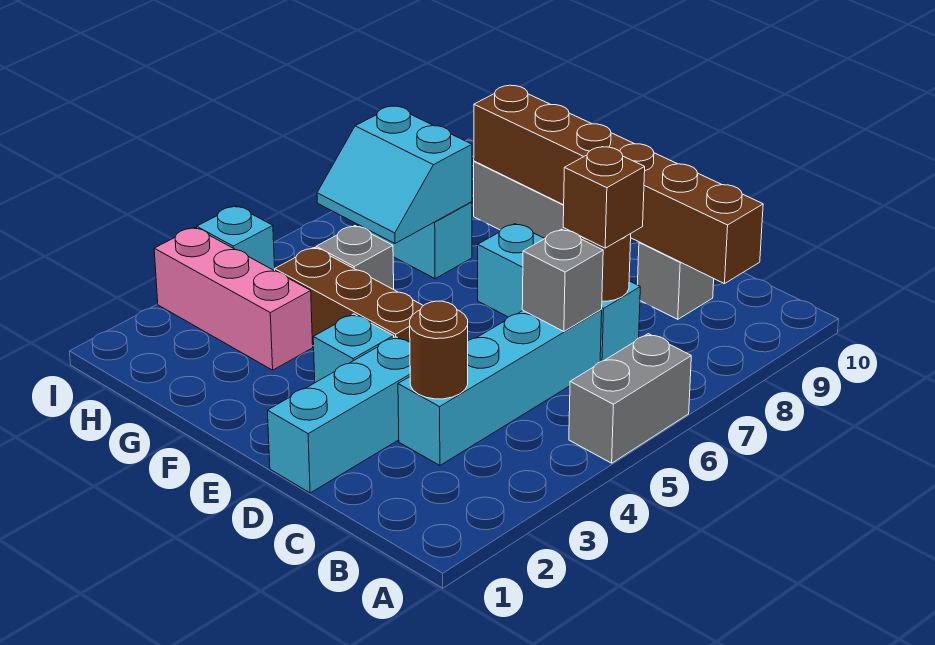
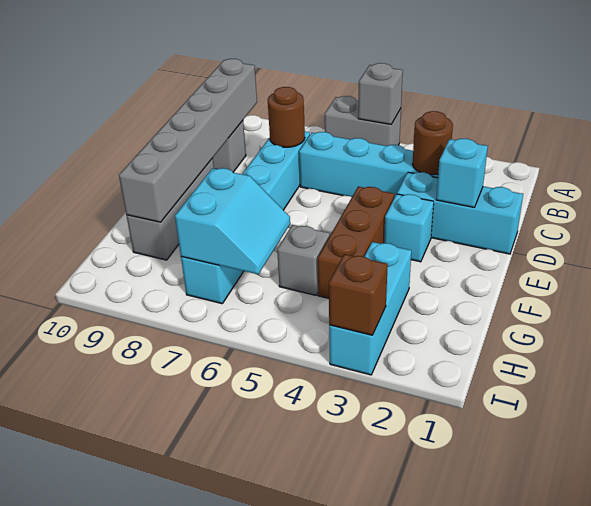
brown 1x6 brick [474,85,763,284] -> grey 1x6 brick [119,59,257,222]
grey 1x1 brick [522,229,603,331] -> grey 1x1 brick moved to [358,63,403,124]
brown 1x1 brick [563,147,645,248] -> brown 1x1 brick moved to [329,254,388,335]
pink 1x3 brick [154,227,313,370] -> cyan 1x3 brick [329,242,411,375]
cyan 1x1 brick [197,206,275,271] -> cyan 1x1 brick moved to [436,139,488,207]

